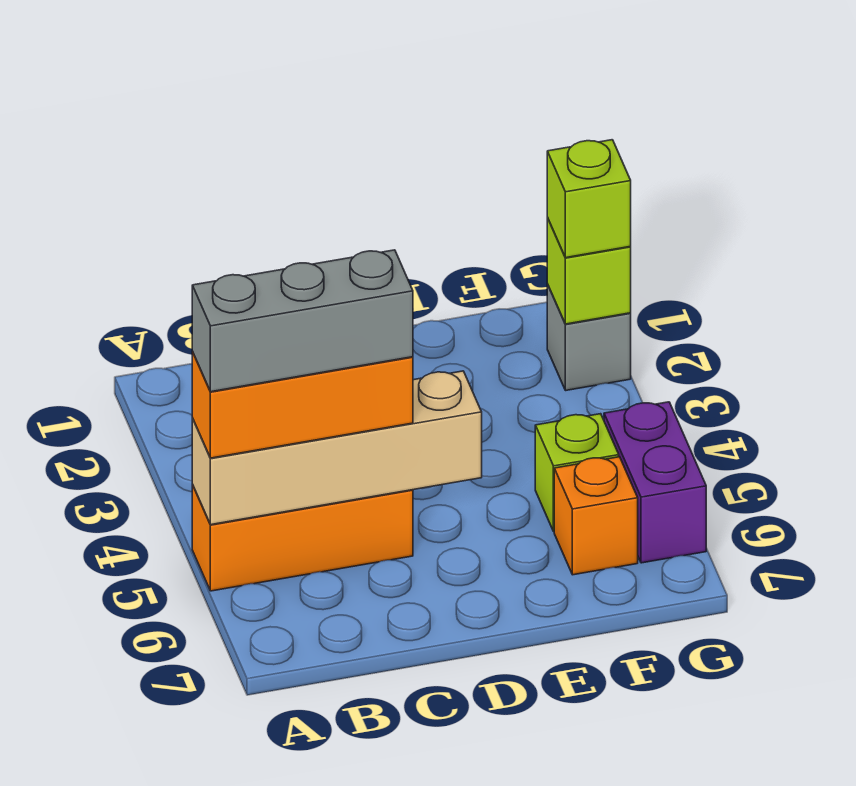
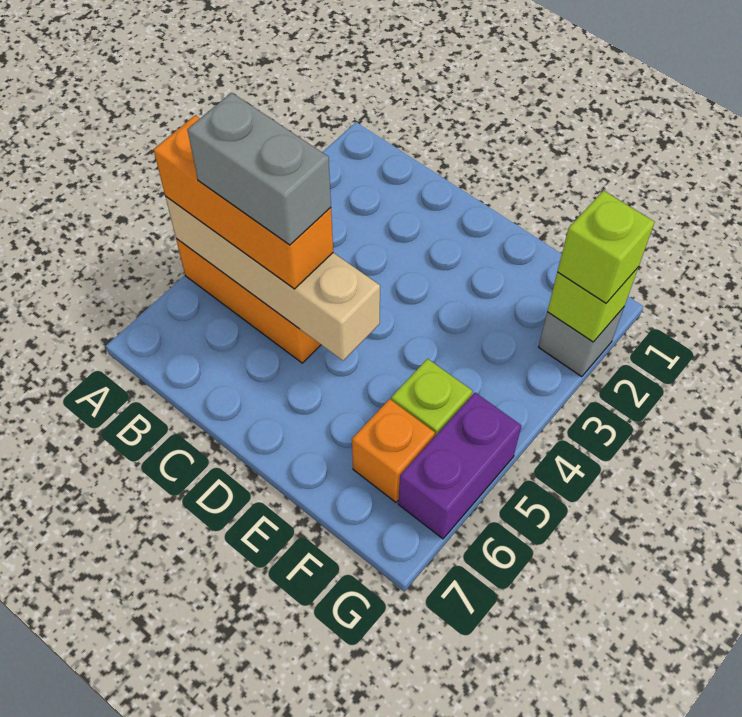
grey 1x3 brick [192,250,413,392] -> grey 1x2 brick [187,93,331,245]

